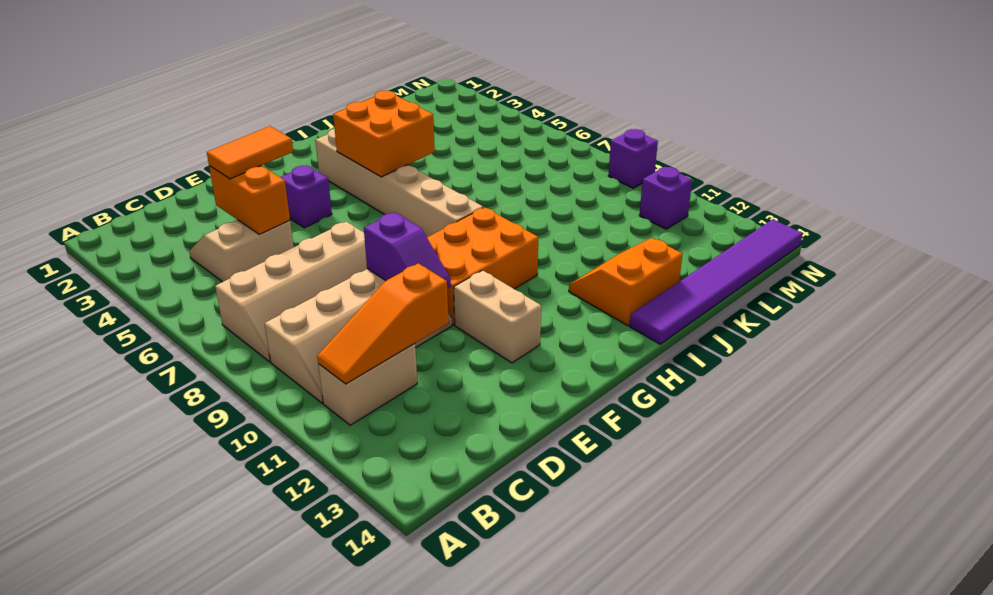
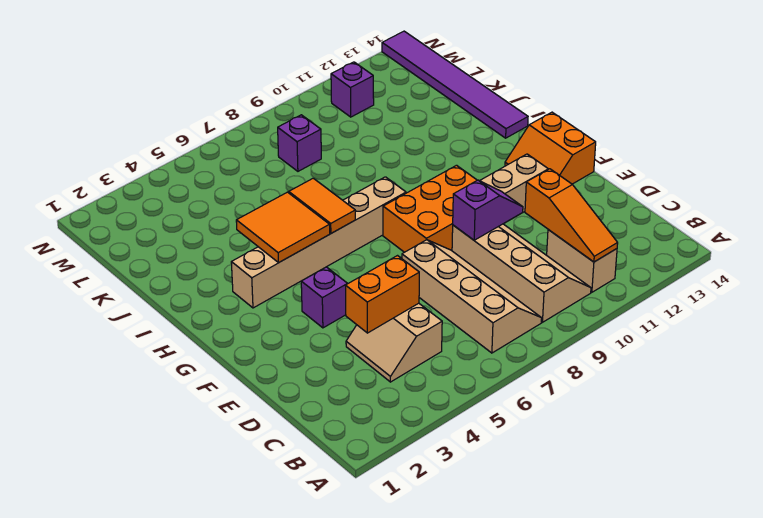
orange 1x2 tile [207,126,293,179] -> orange 1x2 tile moved to [289,178,355,233]
orange 2x3 brick [427,207,538,325] -> orange 2x3 brick turned to [383,165,477,252]
orange 2x2 brick [333,91,435,177] -> orange 2x2 tile [236,192,330,263]
orange 2x2 slope [569,238,683,326] -> orange 2x2 slope moved to [505,112,596,184]
purple 1x1 brick [608,129,658,188] -> purple 1x1 brick moved to [278,115,321,171]

